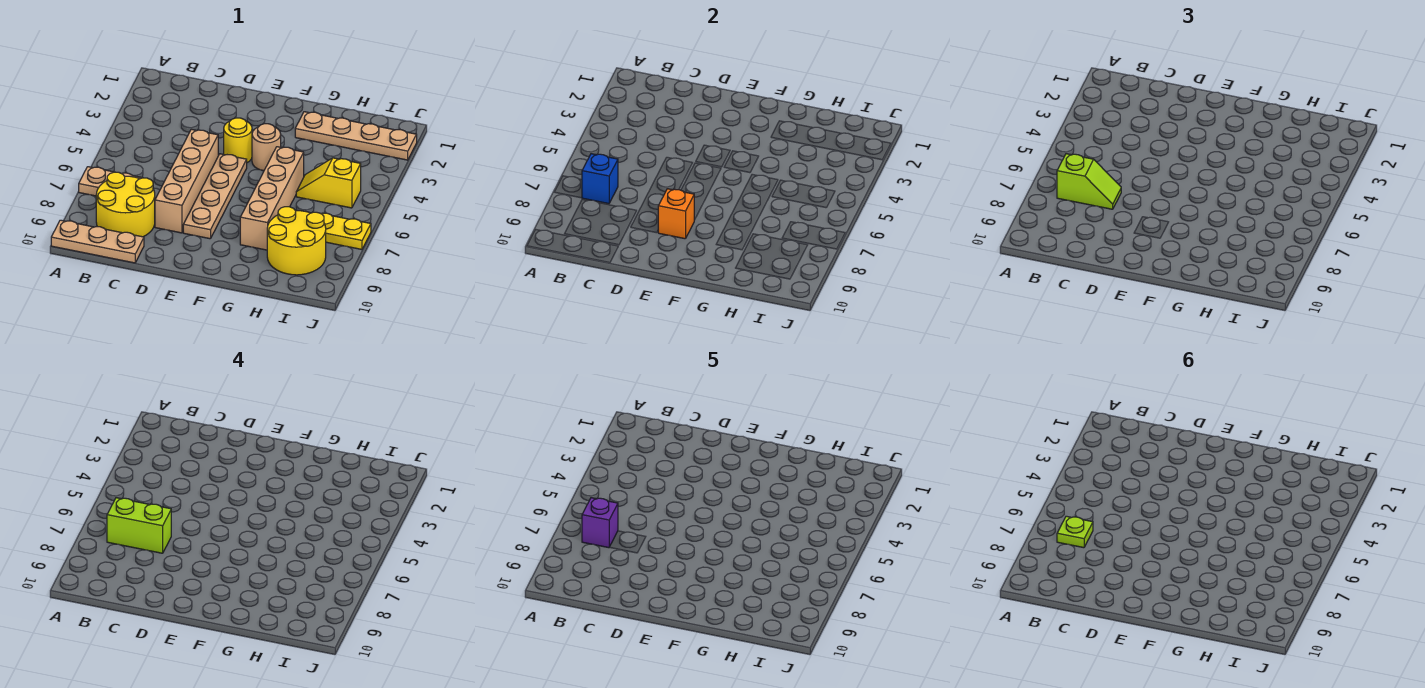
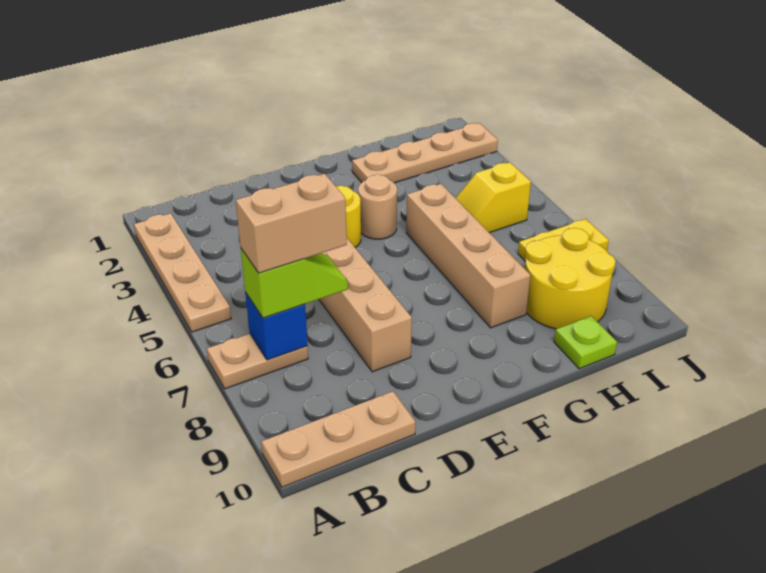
lime 1x2 brick [107,498,171,553] -> tan 1x2 brick [236,174,347,273]
purple 1x1 brick [582,498,618,548] -> none
lime 1x1 plate [1057,516,1093,548] -> lime 1x1 plate moved to [554,316,617,369]
yellow 2x2 round brick [96,172,155,237] -> none
tan 1x4 plate [183,154,247,239] -> tan 1x4 plate moved to [134,213,231,332]
orange 1x1 brick [658,189,694,239] -> none

